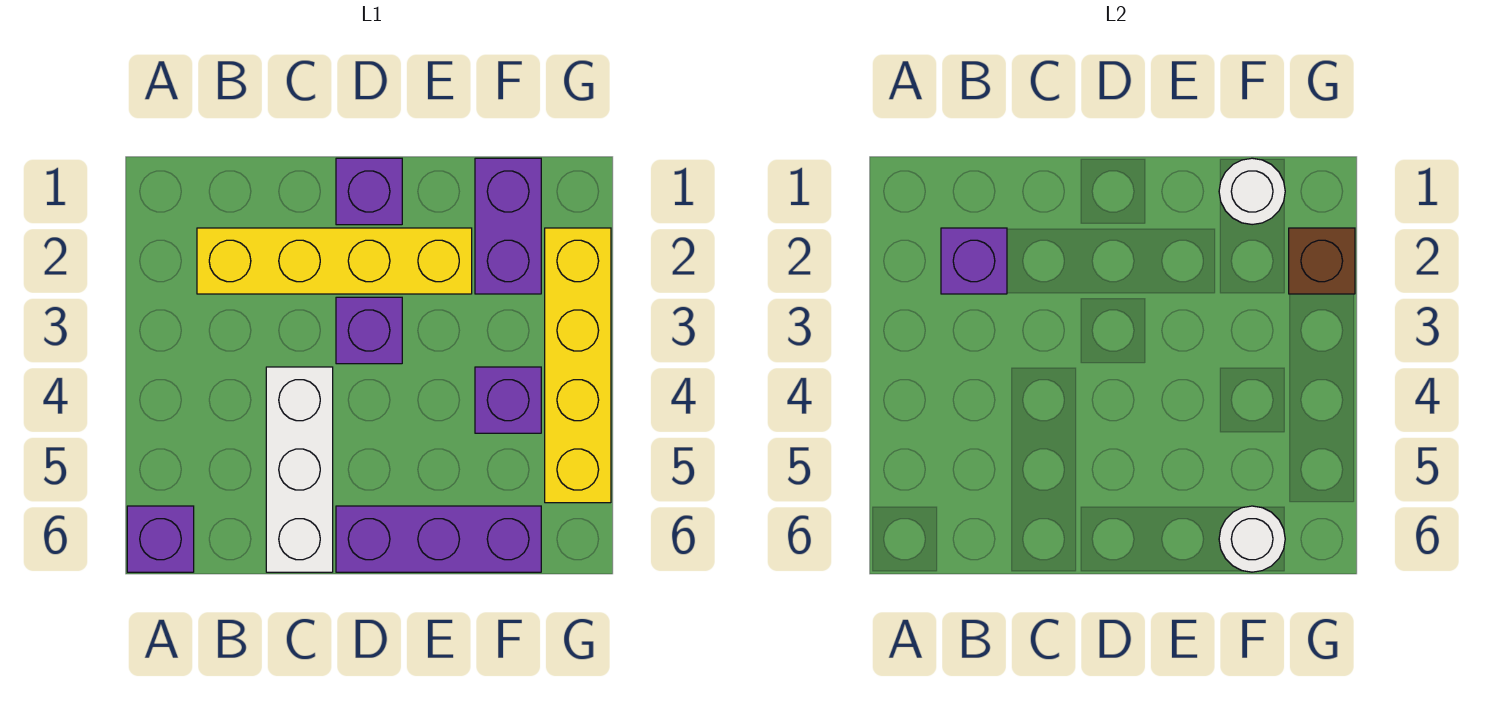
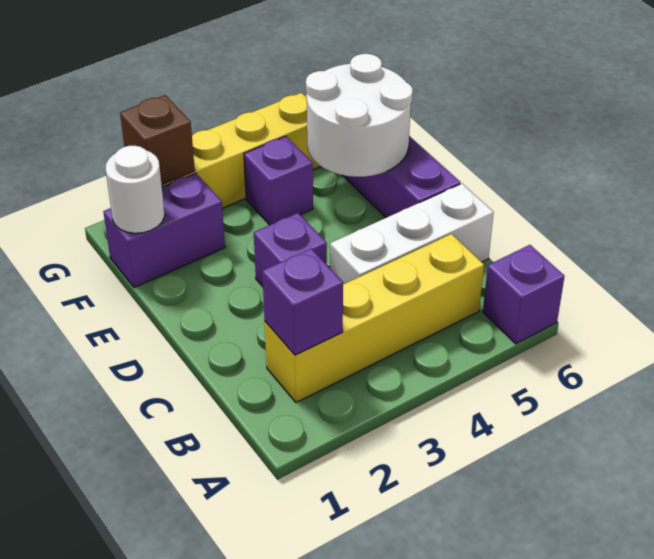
yellow 1x4 brick [197,228,472,294] -> yellow 1x4 brick turned to [265,234,484,402]
purple 1x1 brick [336,158,402,225] -> none
white 1x1 round brick [1219,506,1285,572] -> white 2x2 round brick [306,54,413,177]

